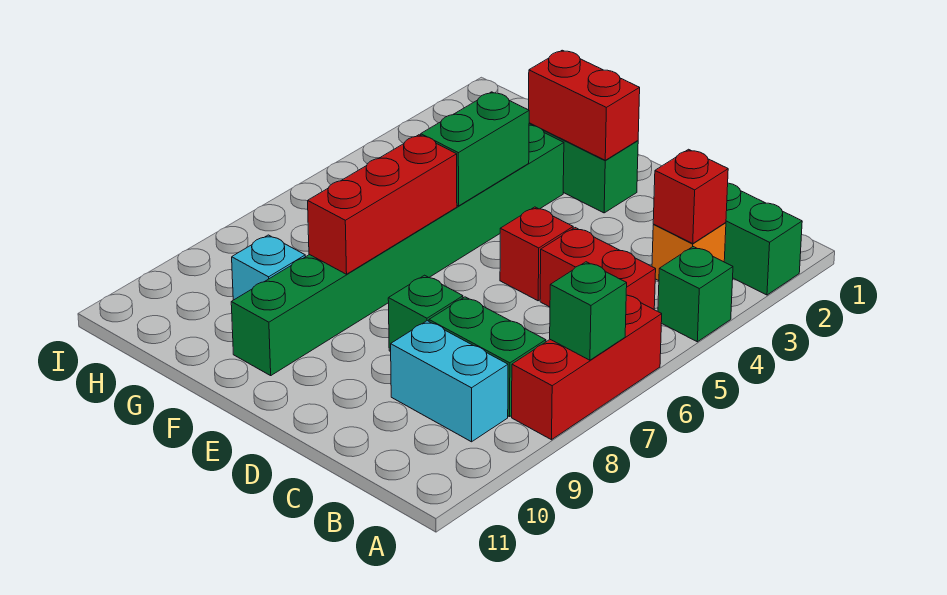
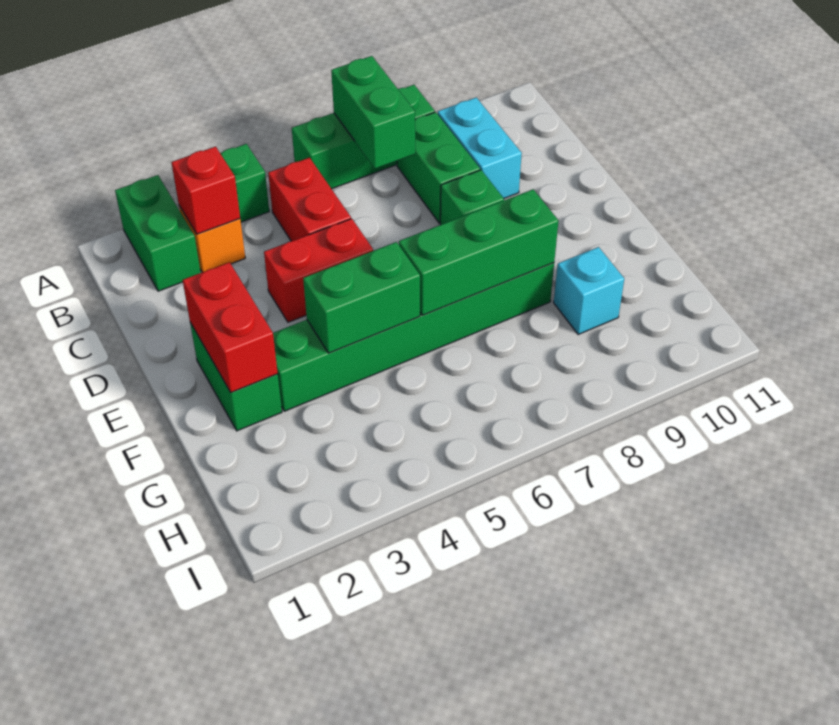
red 1x3 brick [512,295,662,440] -> green 1x3 brick [292,85,435,189]
green 1x1 brick [550,262,627,360] -> green 1x2 brick [331,56,415,169]
red 1x1 brick [500,207,573,301] -> red 1x2 brick [264,219,373,322]
green 1x8 brick [231,125,564,376] -> green 1x6 brick [273,263,554,411]
red 1x3 brick [308,135,457,274] -> green 1x3 brick [399,189,558,315]

